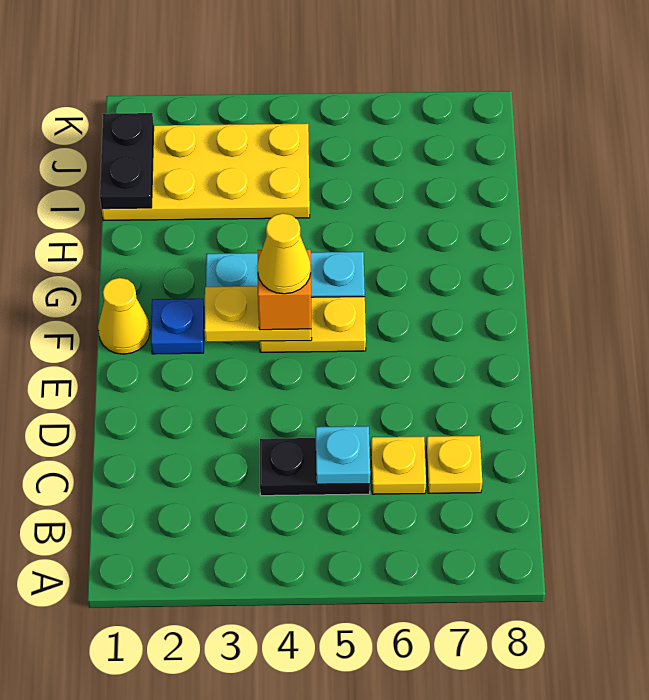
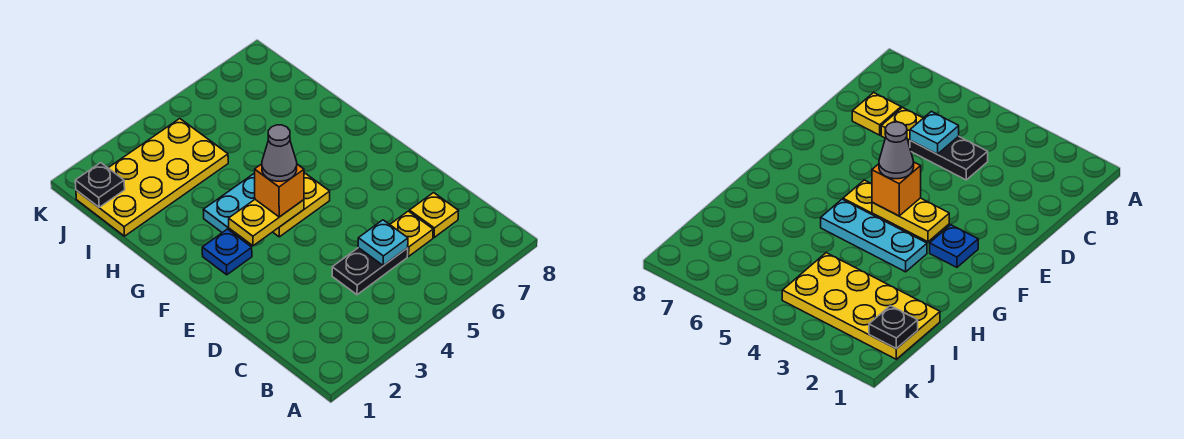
yellow 1x1 cone [98,278,150,354] -> none
yellow 1x1 cone [257,213,311,294] -> grey 1x1 cone [262,125,297,181]
black 1x2 plate [100,113,154,209] -> black 1x1 plate [75,163,125,207]

